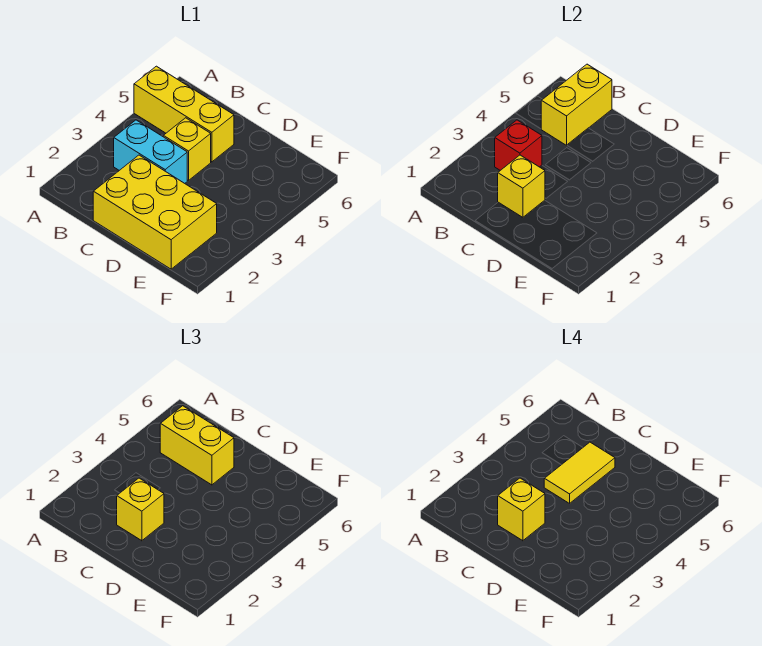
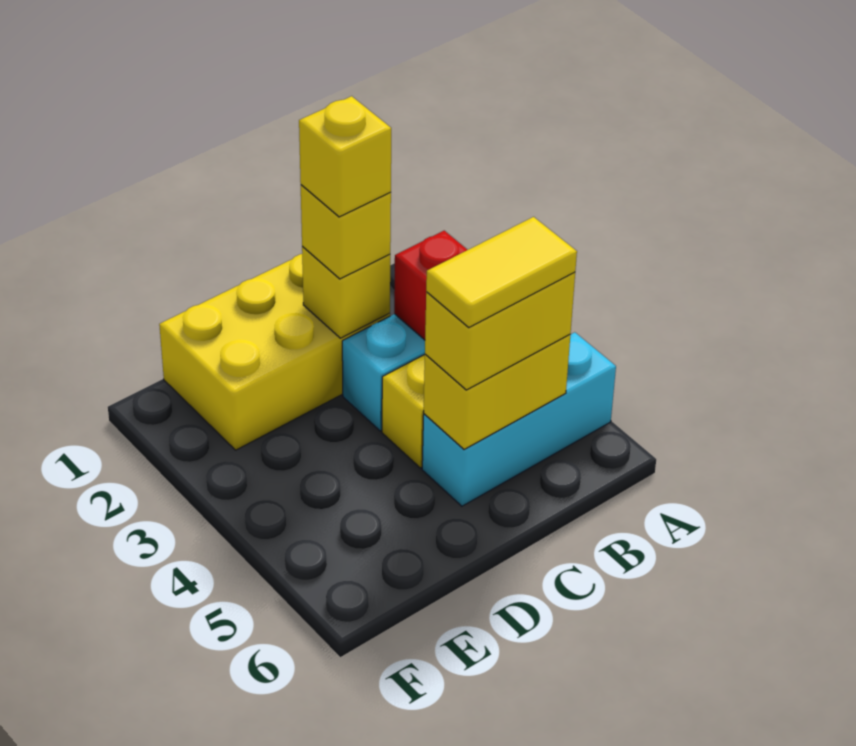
yellow 1x3 brick [134,66,234,162] -> cyan 1x3 brick [422,332,616,506]
yellow 1x2 brick [541,64,612,145] -> yellow 1x2 brick turned to [424,335,570,449]
yellow 1x2 tile [544,442,615,503] -> yellow 1x2 tile turned to [426,217,577,327]

